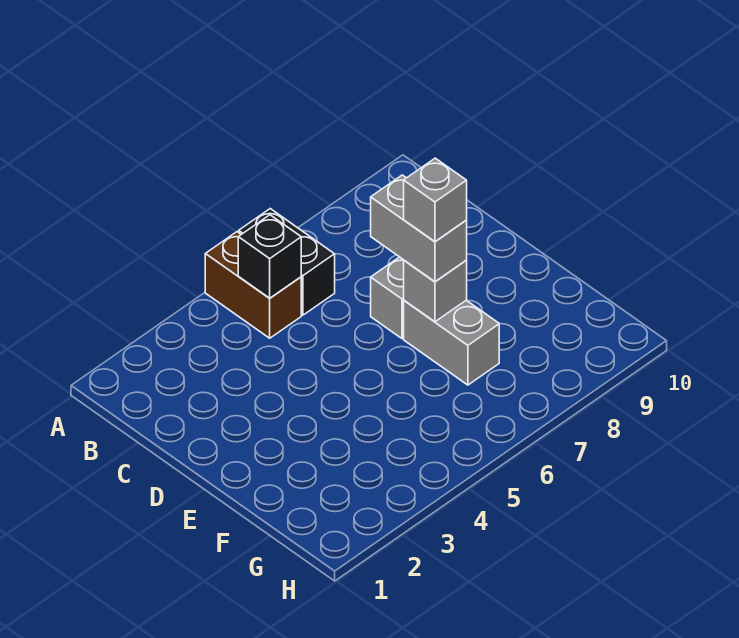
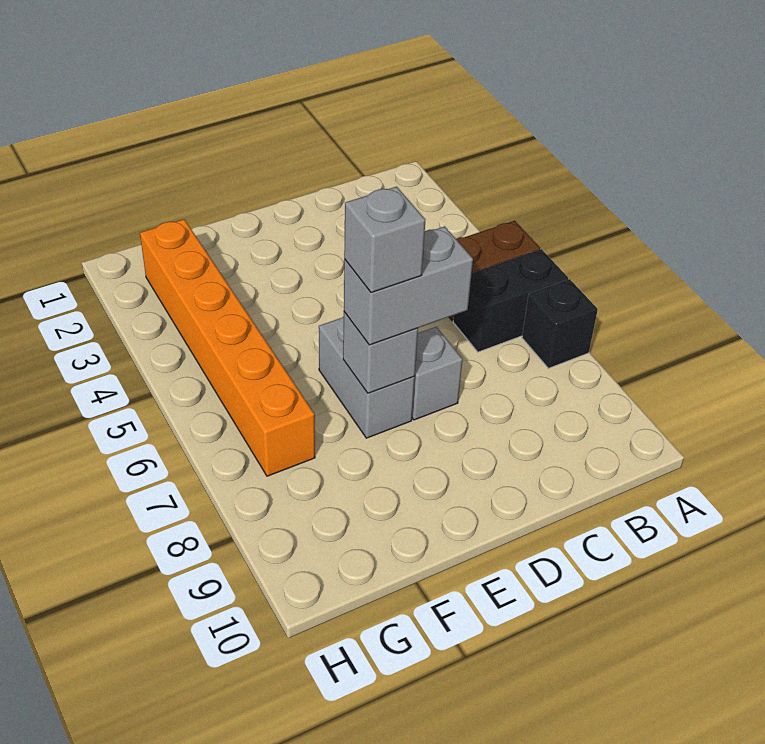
black 1x1 brick [238,215,301,298] -> black 1x1 brick moved to [522,279,598,368]
grey 1x2 brick [404,300,499,385] -> grey 1x2 brick turned to [319,316,415,438]
none -> orange 1x6 brick [140,219,315,476]

